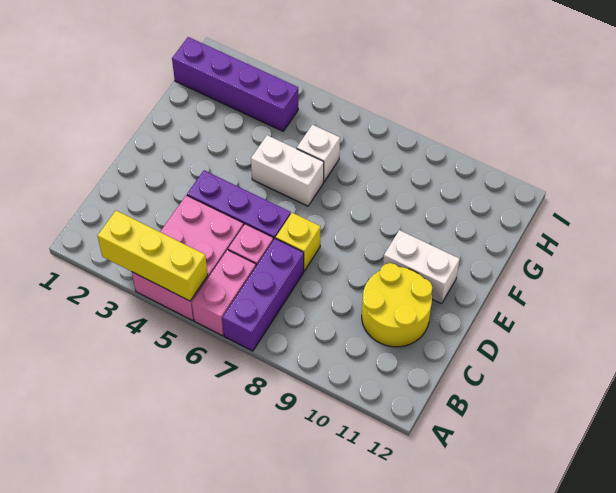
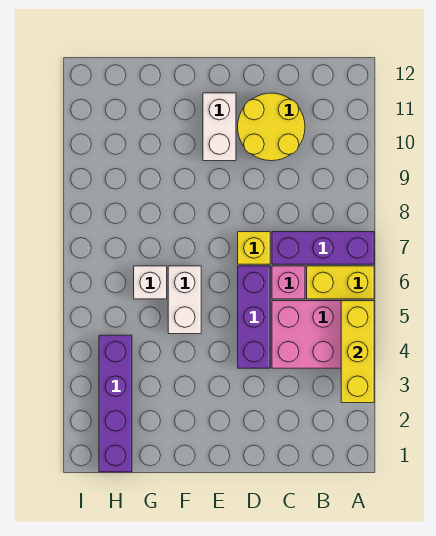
pink 1x2 brick [192,250,256,336] -> yellow 1x2 brick [307,266,374,299]

